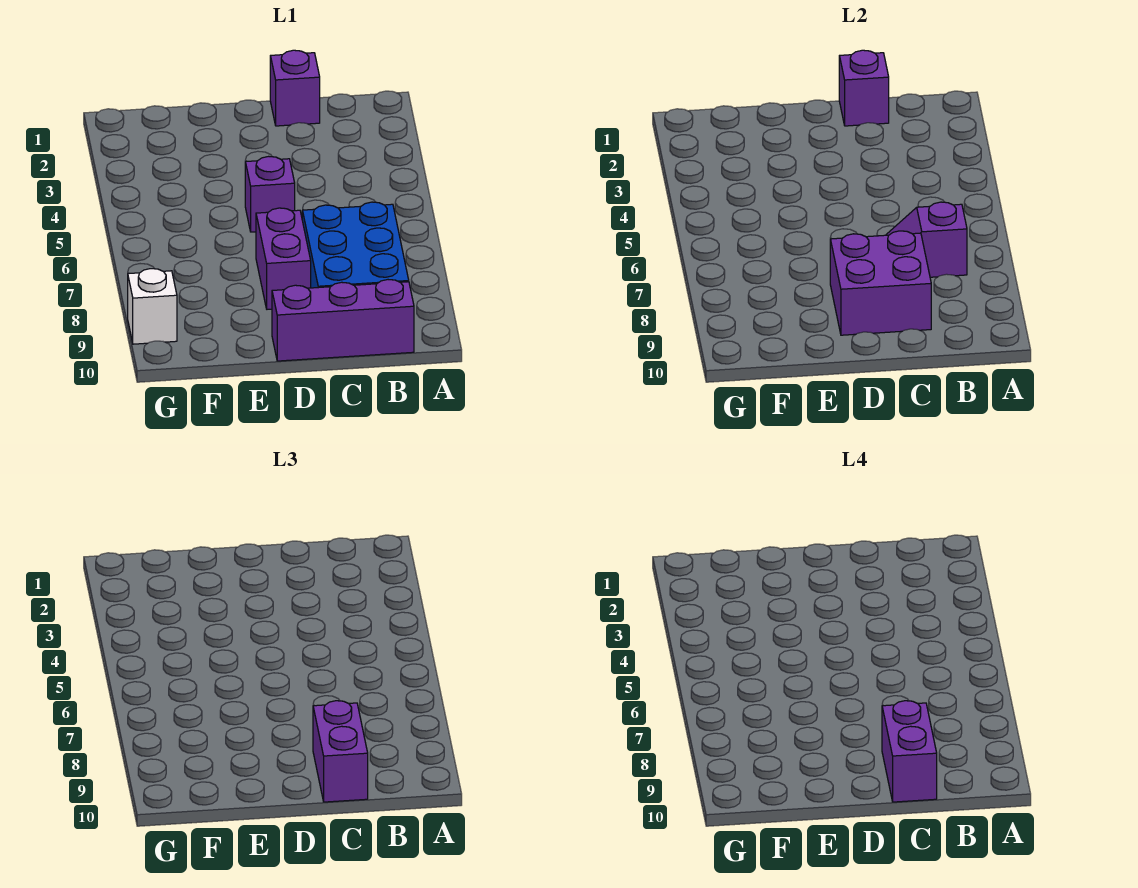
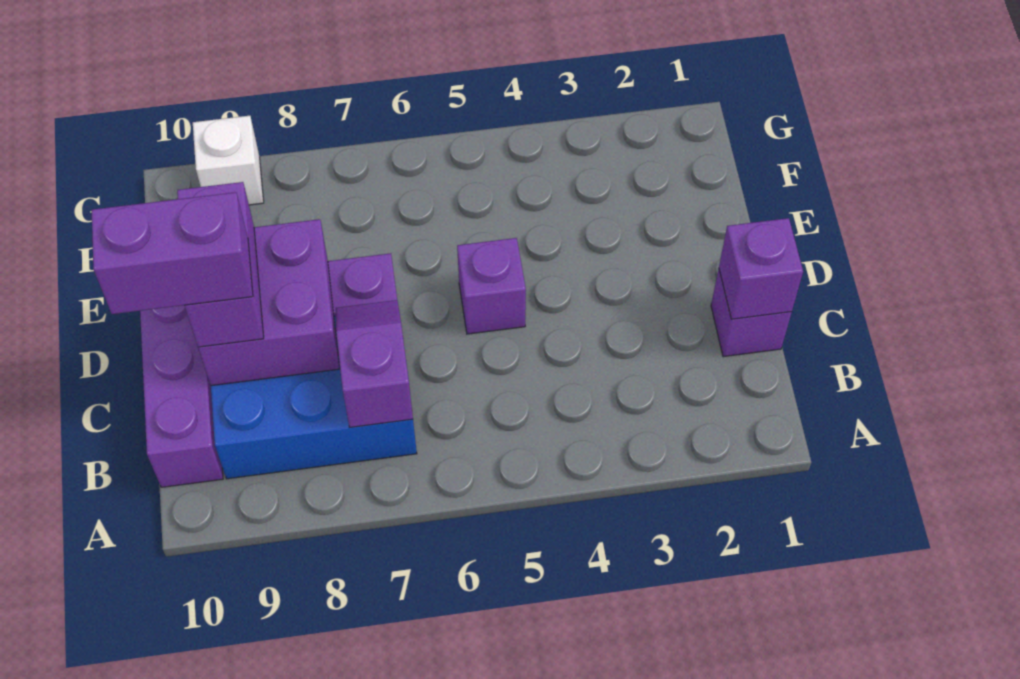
purple 1x2 brick [313,701,368,802] -> purple 1x2 brick turned to [177,182,264,347]

